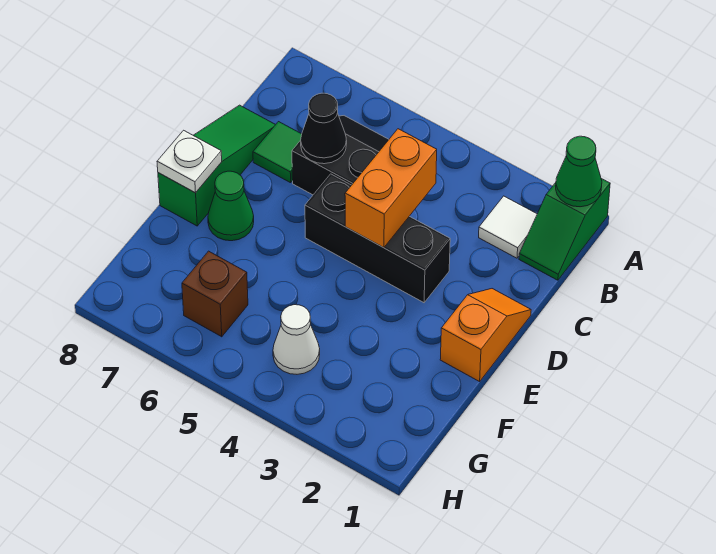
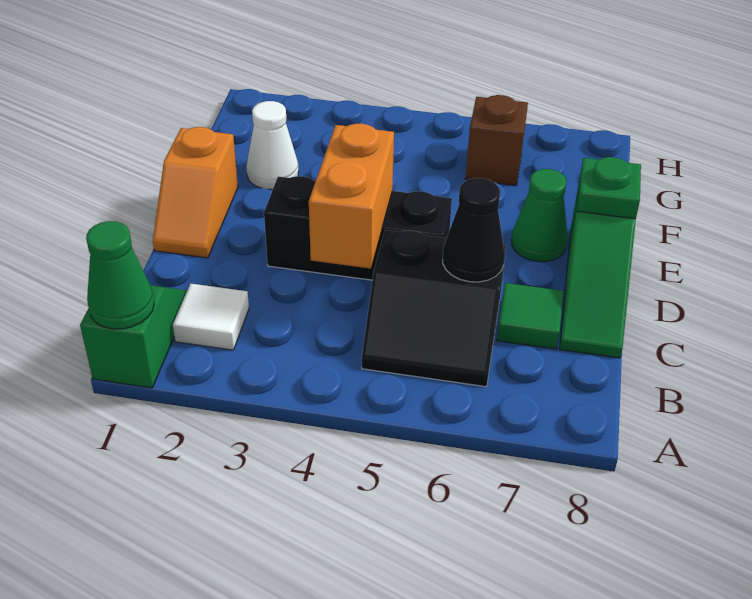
white 1x1 plate [157,130,222,193] -> green 1x1 plate [577,157,641,219]
white 1x1 cone [273,305,320,374] -> white 1x1 cone moved to [246,101,298,189]

